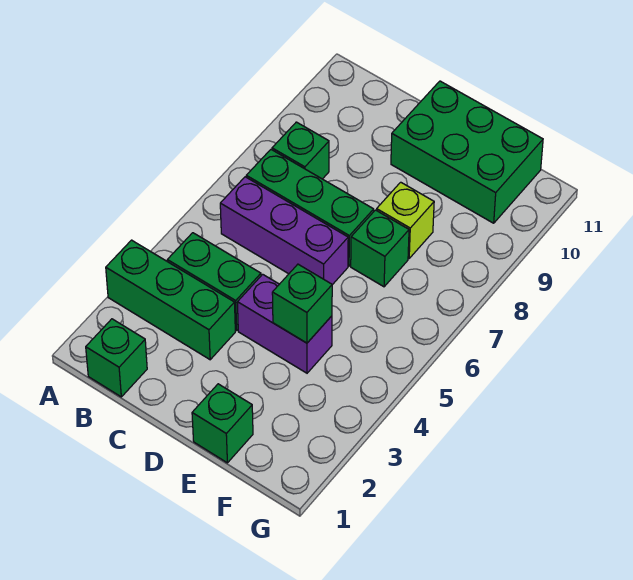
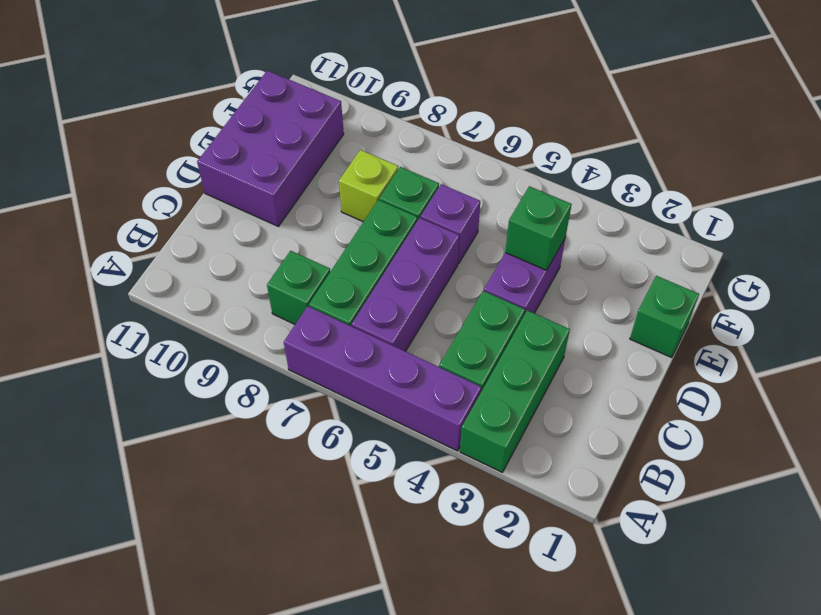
none -> purple 1x4 brick [284,306,481,451]
green 1x1 brick [86,319,147,397] -> none
green 2x3 brick [391,81,543,223] -> purple 2x3 brick [197,71,344,226]
none -> purple 1x1 brick [421,184,480,264]

